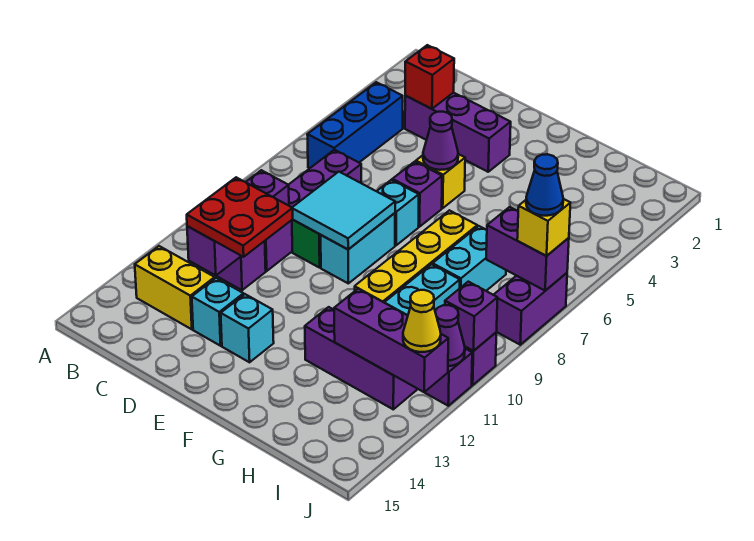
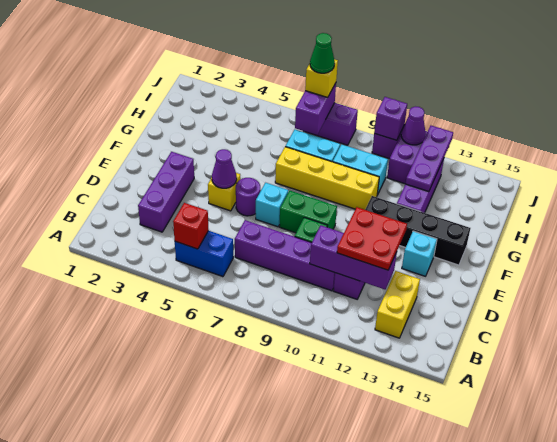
blue 1x3 brick [307,82,403,168] -> blue 1x2 brick [175,231,233,277]
red 1x1 brick [405,45,454,109] -> red 1x1 brick moved to [173,203,209,249]
cyan 2x2 tile [292,172,395,249] -> none
cyan 1x1 brick [192,278,244,346] -> none
purple 1x1 brick [392,162,442,227] -> purple 1x1 round brick [236,178,260,216]
cyan 1x2 brick [321,213,395,283] -> green 1x2 brick [279,191,337,233]
none -> black 1x4 brick [365,196,470,265]
purple 1x3 brick [334,288,448,392] -> purple 1x3 plate [406,126,453,192]
blue 1x1 cone [526,154,563,216] -> green 1x1 cone [310,33,335,73]
yellow 1x1 cone [403,290,441,352] -> none

